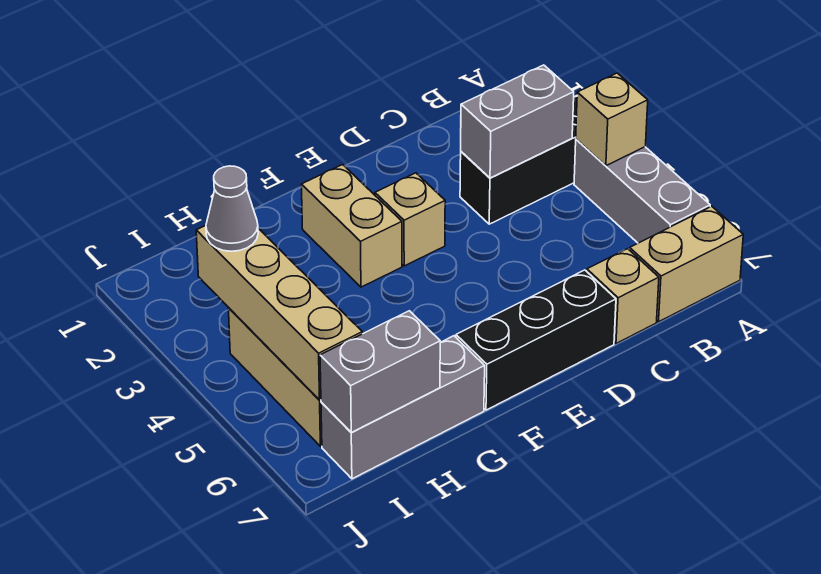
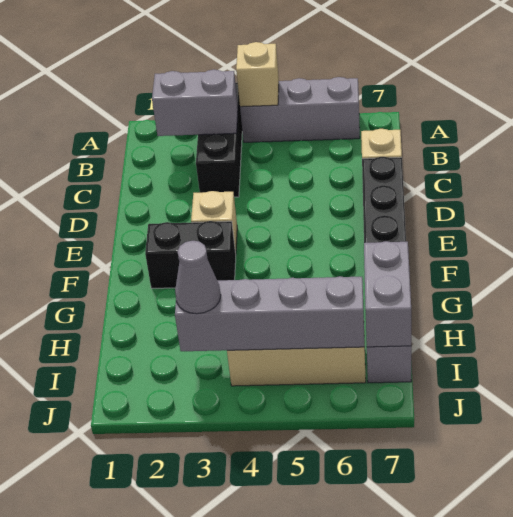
tan 1x2 brick [630,206,743,322] -> none
grey 1x2 brick [461,65,574,178] -> grey 1x2 brick turned to [152,69,238,136]
tan 1x2 brick [301,165,402,287] -> black 1x2 brick [145,221,236,288]
tan 1x4 brick [196,226,362,400] -> grey 1x4 brick [175,276,364,351]

